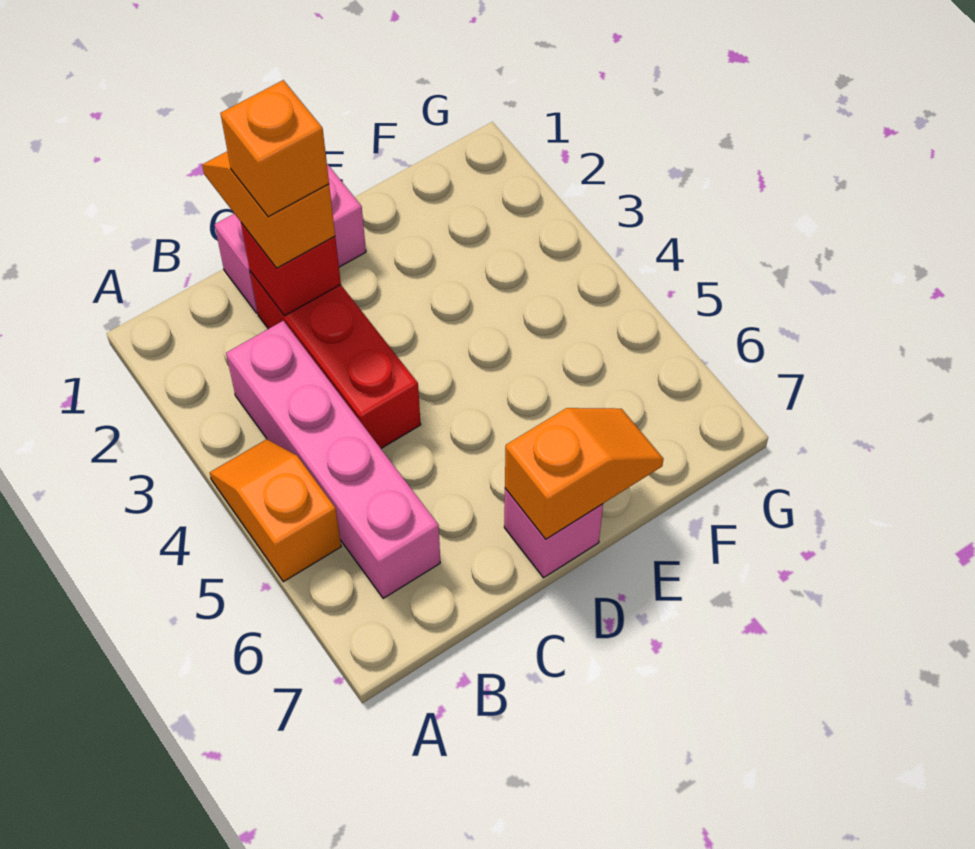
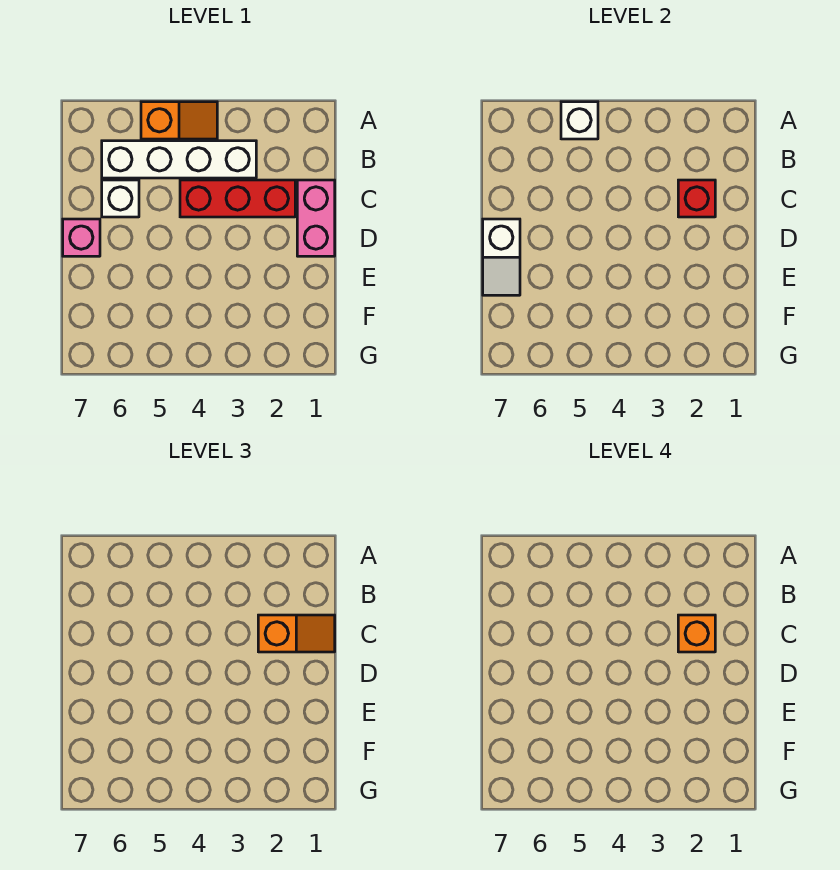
none -> white 1x1 brick [561,102,598,139]
pink 1x4 brick [226,321,440,598] -> white 1x4 brick [102,141,256,178]
none -> white 1x1 brick [102,180,139,217]
orange 1x2 slope [505,408,663,539] -> white 1x2 slope [483,219,520,295]

